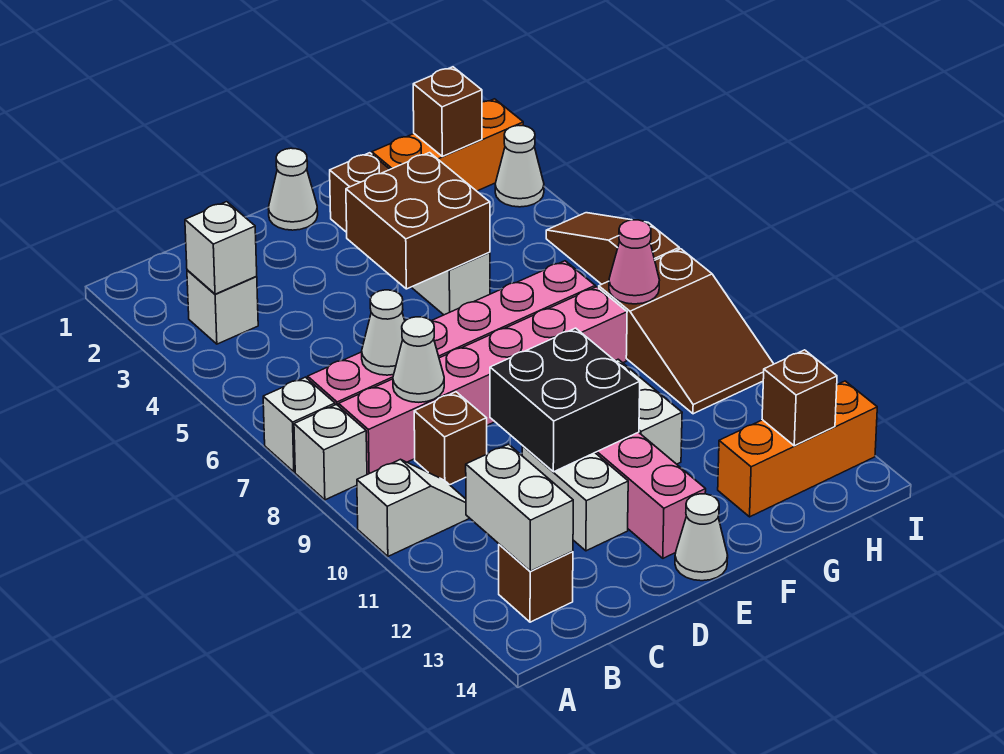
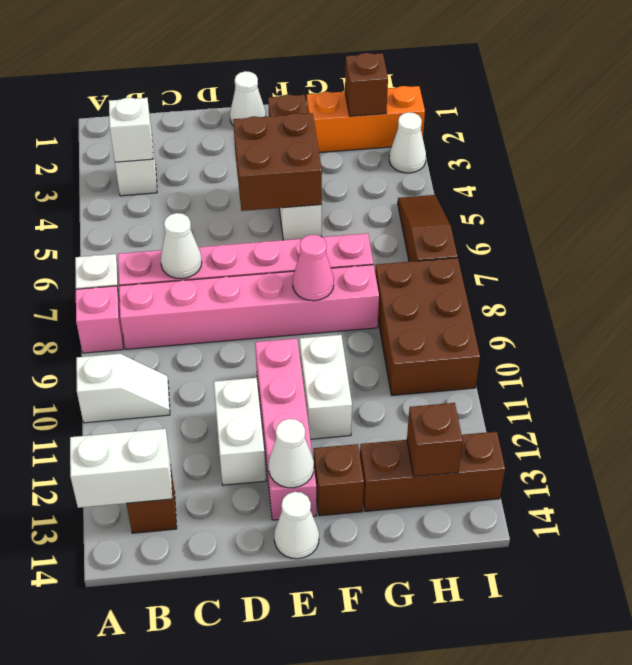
white 1x1 brick [294,405,367,500] -> pink 1x1 brick [76,286,123,353]
white 1x2 brick [466,444,573,571] -> white 1x2 brick turned to [70,429,172,508]
white 1x1 cone [393,317,444,402] -> white 1x1 cone moved to [269,419,314,488]
brown 1x1 brick [414,392,487,485] -> brown 1x1 brick moved to [314,444,364,516]
black 2x2 brick [490,328,640,472] -> none
orange 1x3 brick [718,381,877,517] -> brown 1x3 brick [360,432,505,511]
brown 2x3 slope [599,249,773,414] -> brown 2x3 brick [375,258,480,395]
pink 1x1 cone [609,220,659,304] -> pink 1x1 cone moved to [293,235,334,301]

